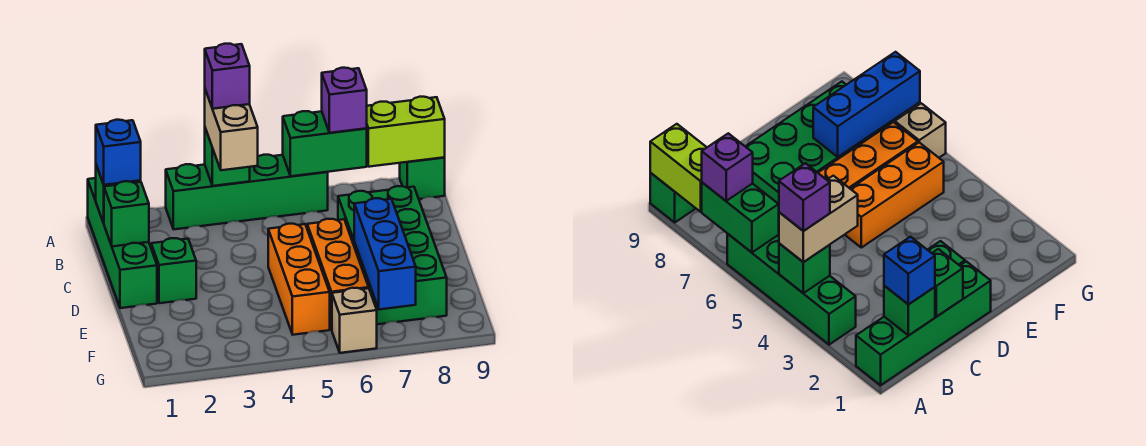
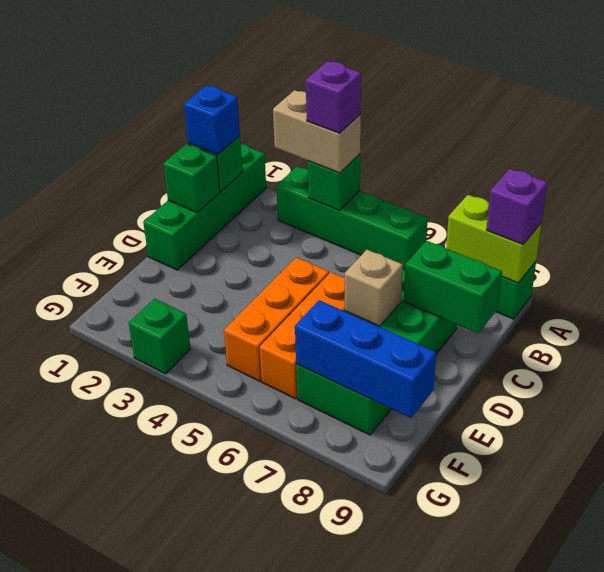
tan 1x2 brick [205,90,258,170] -> tan 1x2 brick turned to [273,90,361,173]
green 1x2 brick [283,111,367,176] -> green 1x2 brick moved to [404,241,502,333]
purple 1x1 brick [322,68,367,133] -> purple 1x1 brick moved to [486,169,547,244]
green 1x1 brick [151,238,196,303] -> green 1x1 brick moved to [129,299,190,374]
blue 1x3 brick [354,198,416,309] -> blue 1x3 brick turned to [295,300,436,418]
tan 1x1 brick [332,288,377,353] -> tan 1x1 brick moved to [345,250,403,326]

